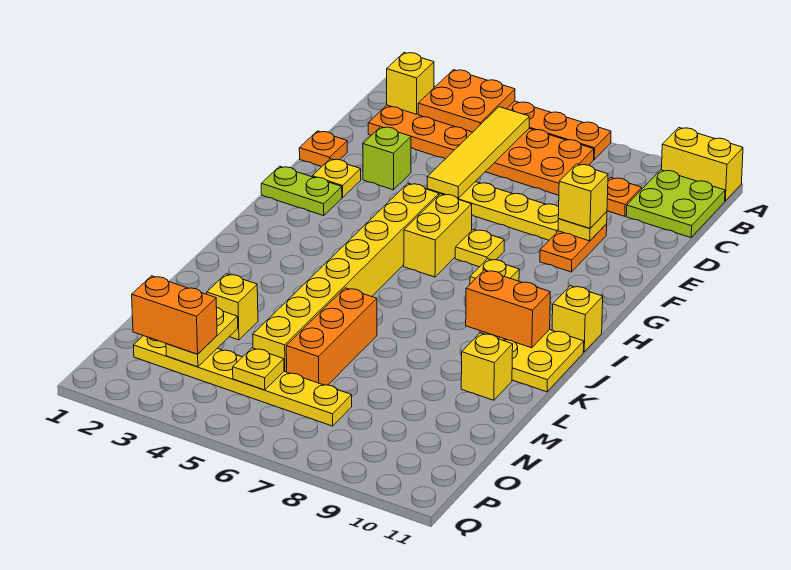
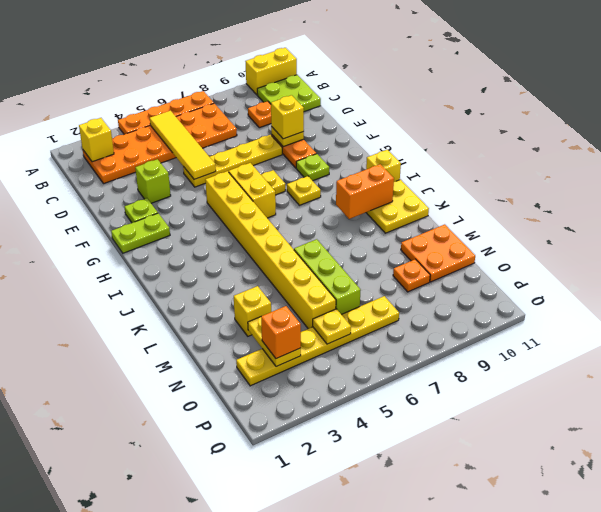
orange 2x2 plate [418,70,515,132] -> orange 2x2 plate moved to [401,224,475,282]
orange 1x1 plate [299,131,347,167] -> orange 1x1 plate moved to [393,259,430,292]
yellow 1x1 plate [312,159,361,197] -> lime 1x1 plate [124,198,158,223]
none -> lime 1x1 plate [296,154,329,181]
orange 1x3 brick [286,288,377,385] -> lime 1x3 brick [294,239,360,314]
yellow 1x1 brick [461,333,513,400] -> none
orange 1x2 brick [132,276,217,354] -> orange 1x1 brick [261,306,301,359]

